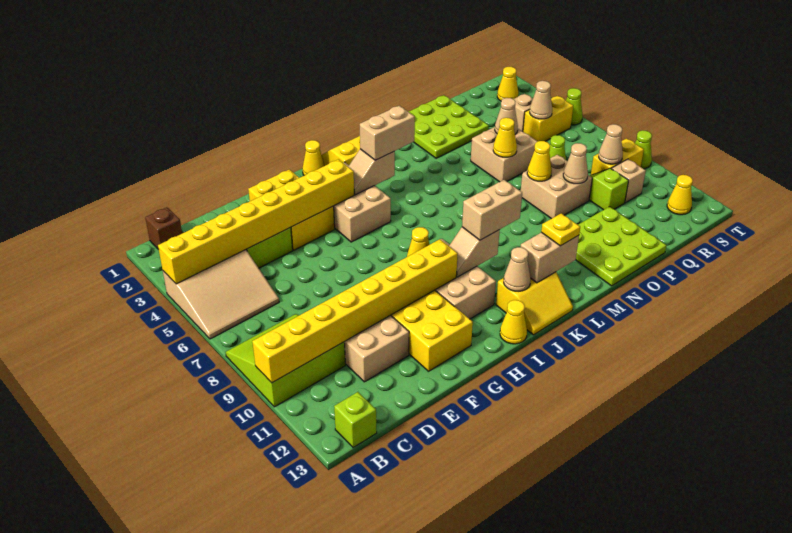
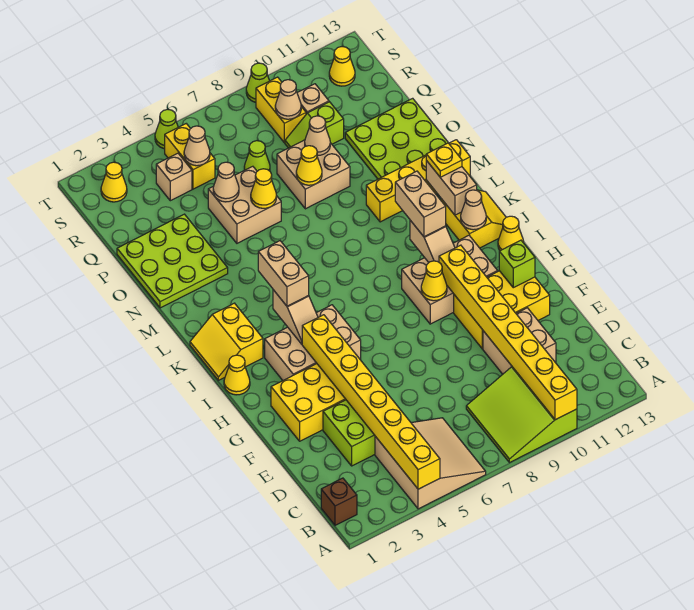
lime 1x1 brick [334,392,377,448] -> lime 1x1 brick moved to [499,240,535,288]
none -> yellow 1x4 brick [366,140,470,222]

